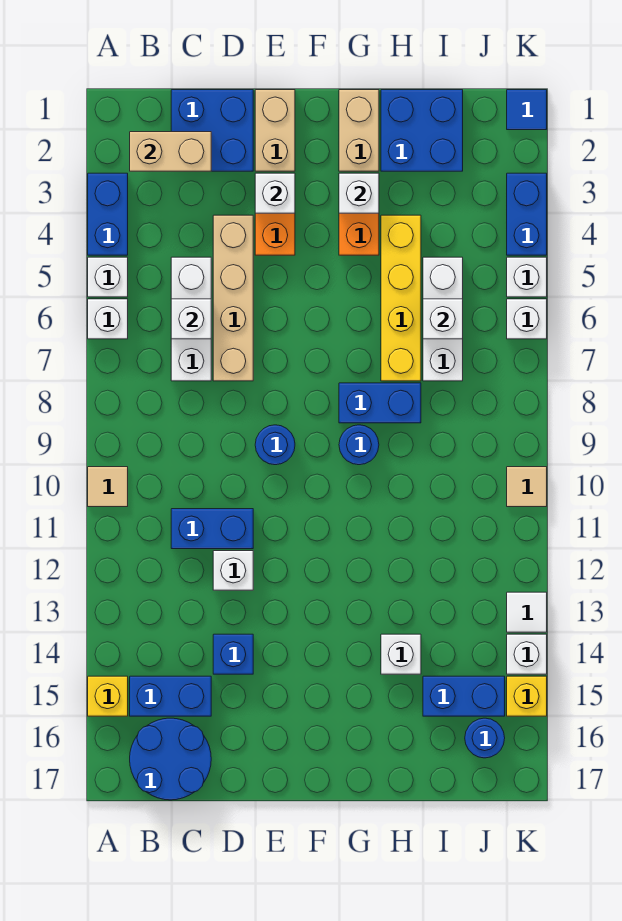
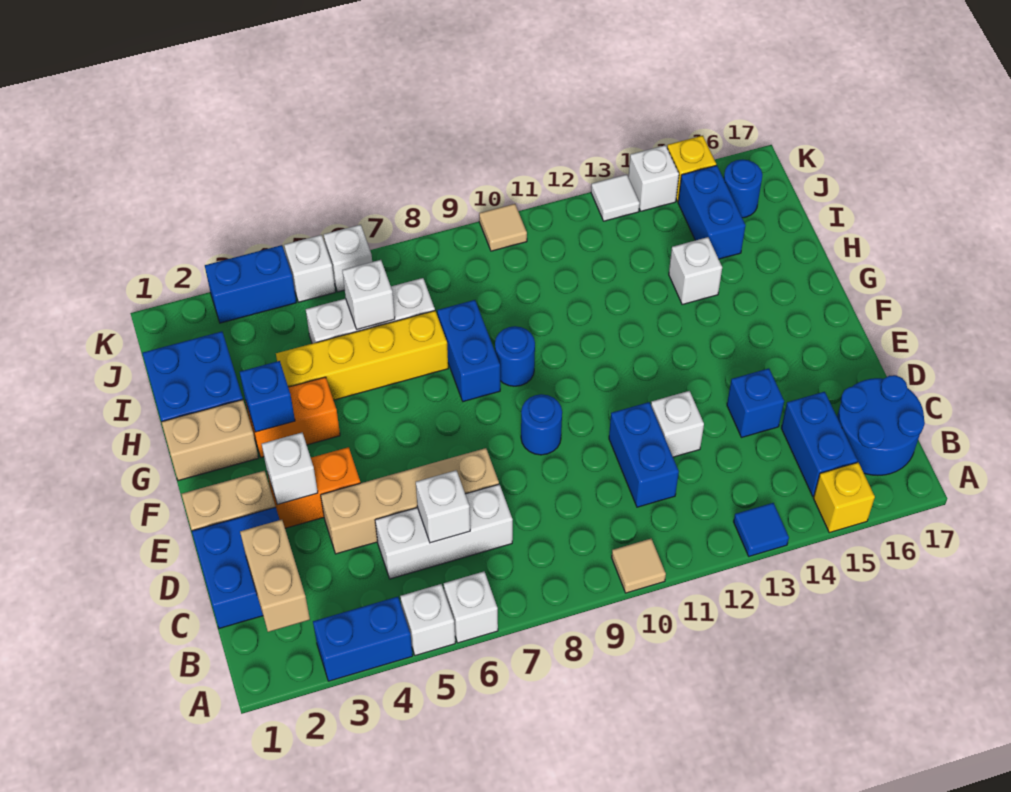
white 1x1 brick [339,173,379,213] -> blue 1x1 brick [240,361,295,432]
blue 1x1 tile [507,90,547,130] -> blue 1x1 tile moved to [734,503,789,556]

